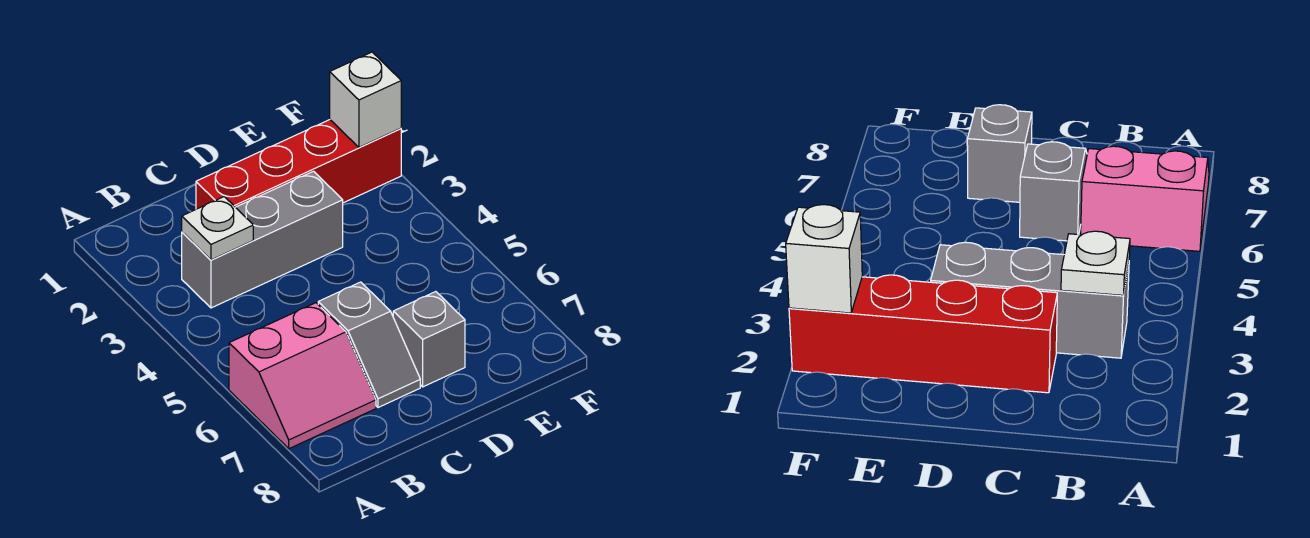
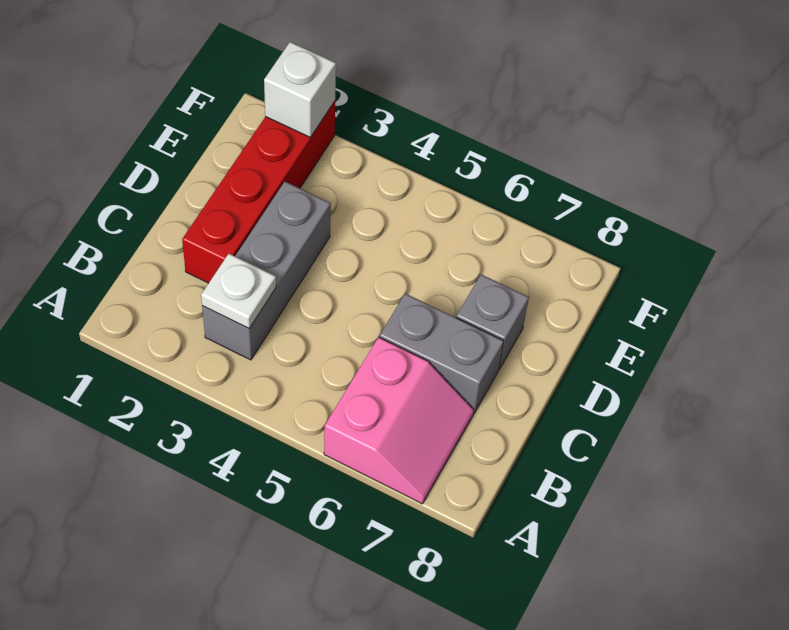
grey 1x2 slope [318,282,420,407] -> grey 1x2 brick [380,294,504,413]

